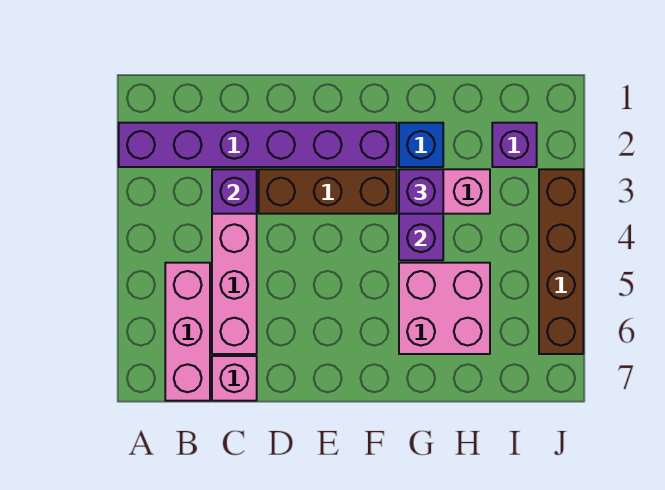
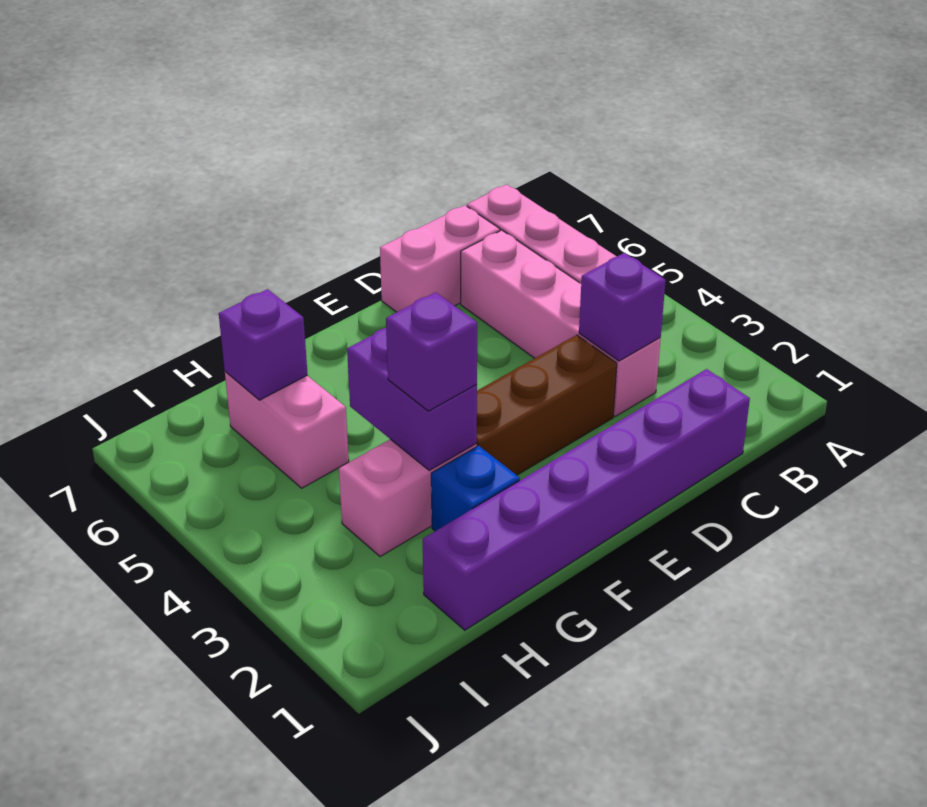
purple 1x6 brick [119,123,397,167] -> purple 1x6 brick moved to [423,369,750,630]
pink 1x1 brick [212,356,257,401] -> pink 1x2 brick [380,205,500,312]
pink 2x2 brick [399,263,490,354] -> pink 1x2 brick [225,372,349,488]
purple 1x1 brick [492,123,537,167] -> purple 1x1 brick moved to [219,289,308,400]
brown 1x4 brick [539,169,583,354] -> none

